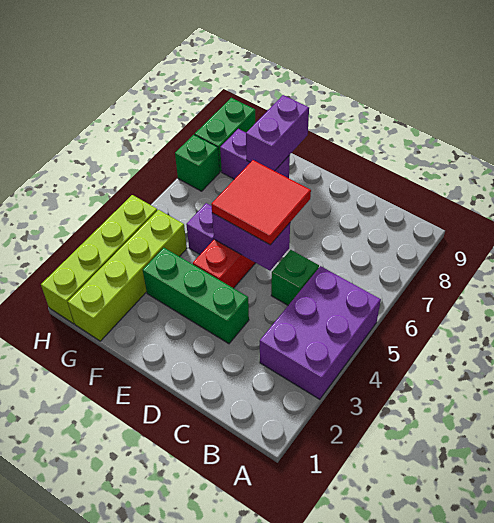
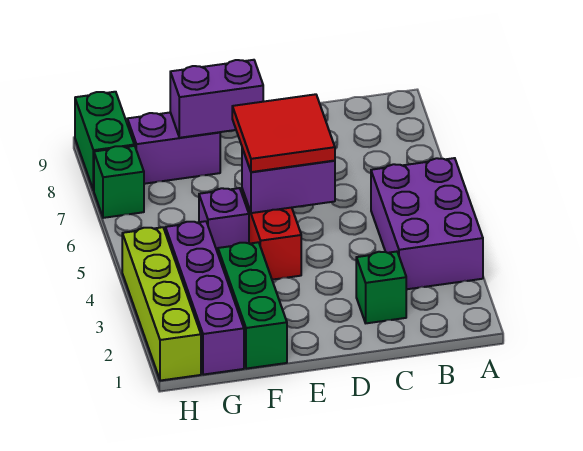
green 1x1 brick [271,250,319,305] -> green 1x1 brick moved to [356,252,406,323]
green 1x3 brick [143,248,249,344] -> green 1x3 brick turned to [218,242,287,369]
purple 1x2 brick [246,95,309,171] -> purple 1x2 brick turned to [170,60,263,138]
lime 1x4 brick [68,210,187,341] -> purple 1x4 brick [165,221,244,375]

